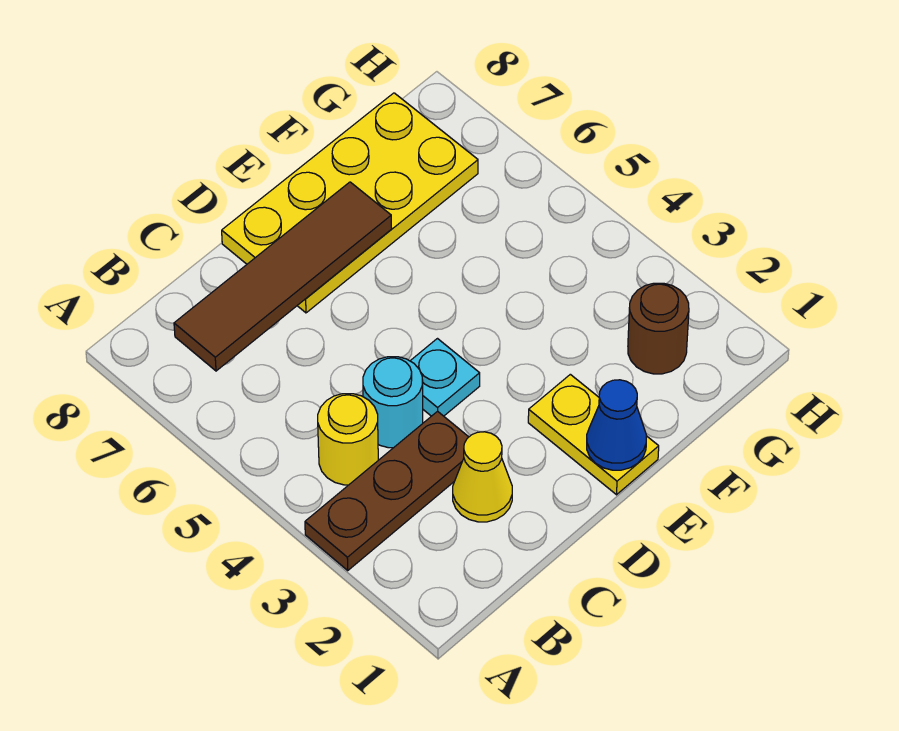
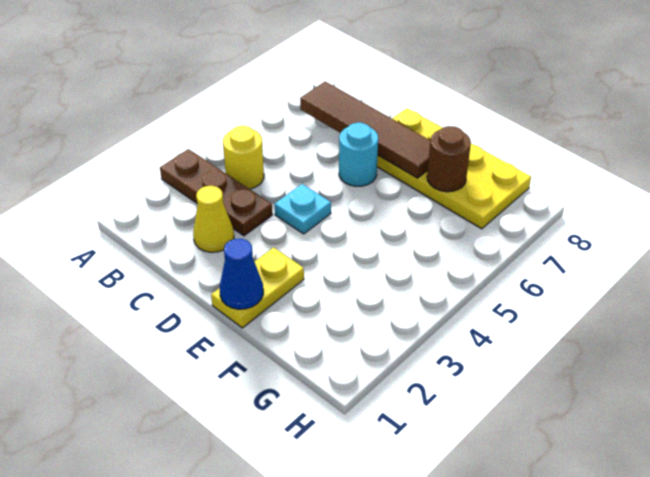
cyan 1x1 round brick [363,357,423,448] -> cyan 1x1 round brick moved to [339,123,378,186]
brown 1x1 round brick [628,283,689,374] -> brown 1x1 round brick moved to [427,126,471,192]

